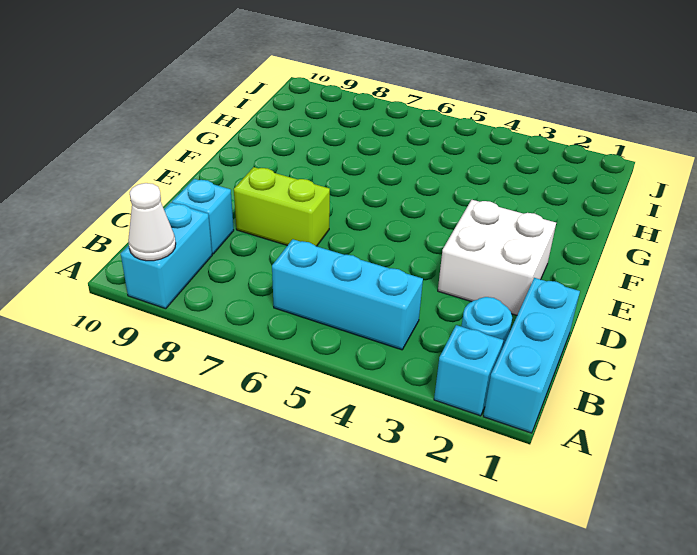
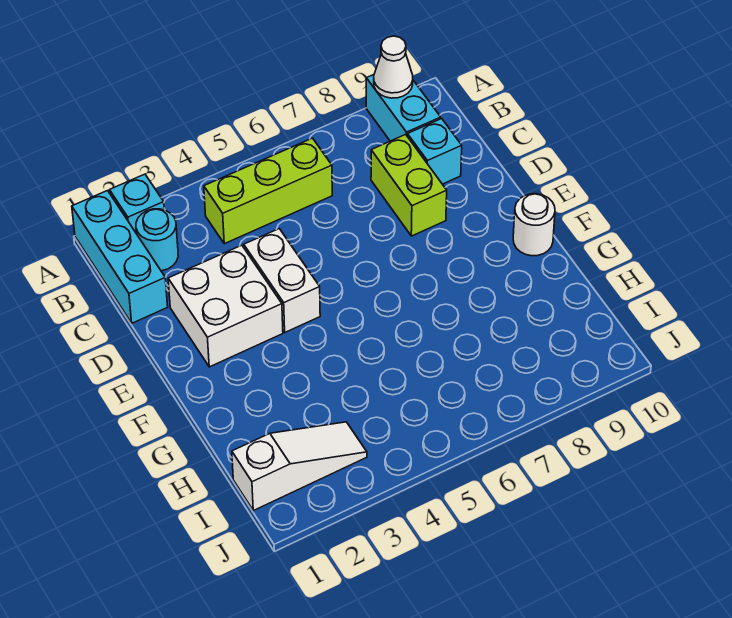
cyan 1x3 brick [272,239,423,350] -> lime 1x3 brick [204,138,332,244]
none -> white 1x2 brick [244,229,320,332]
lime 1x2 brick [234,167,330,246] -> lime 1x2 brick turned to [371,134,447,236]
none -> white 1x1 round brick [513,194,555,256]
none -> white 1x3 slope [232,422,367,511]

